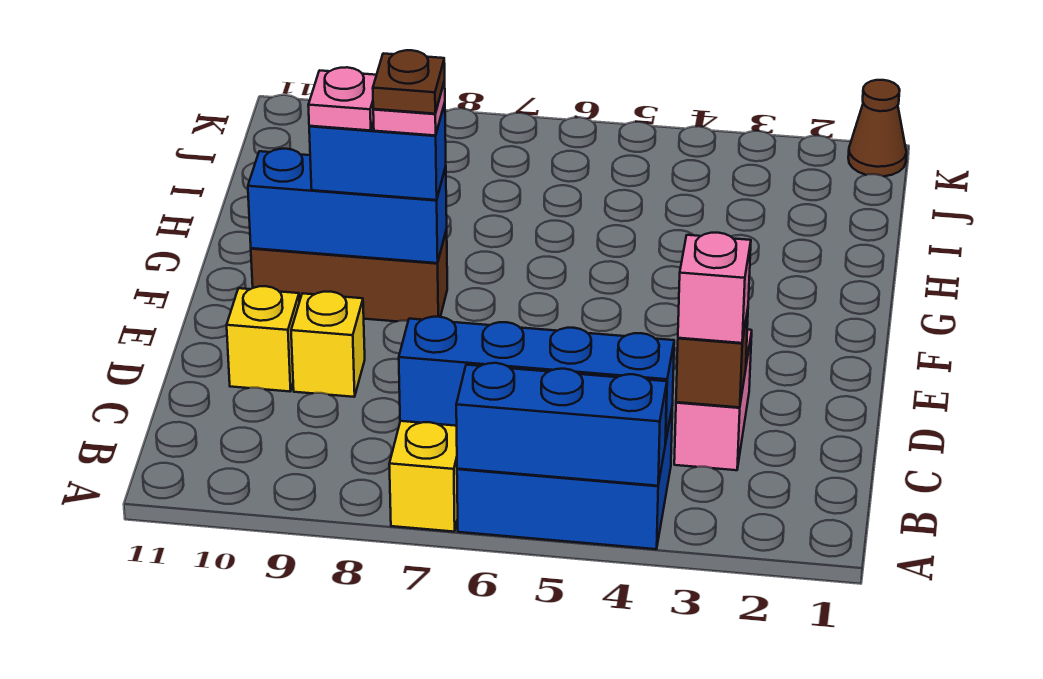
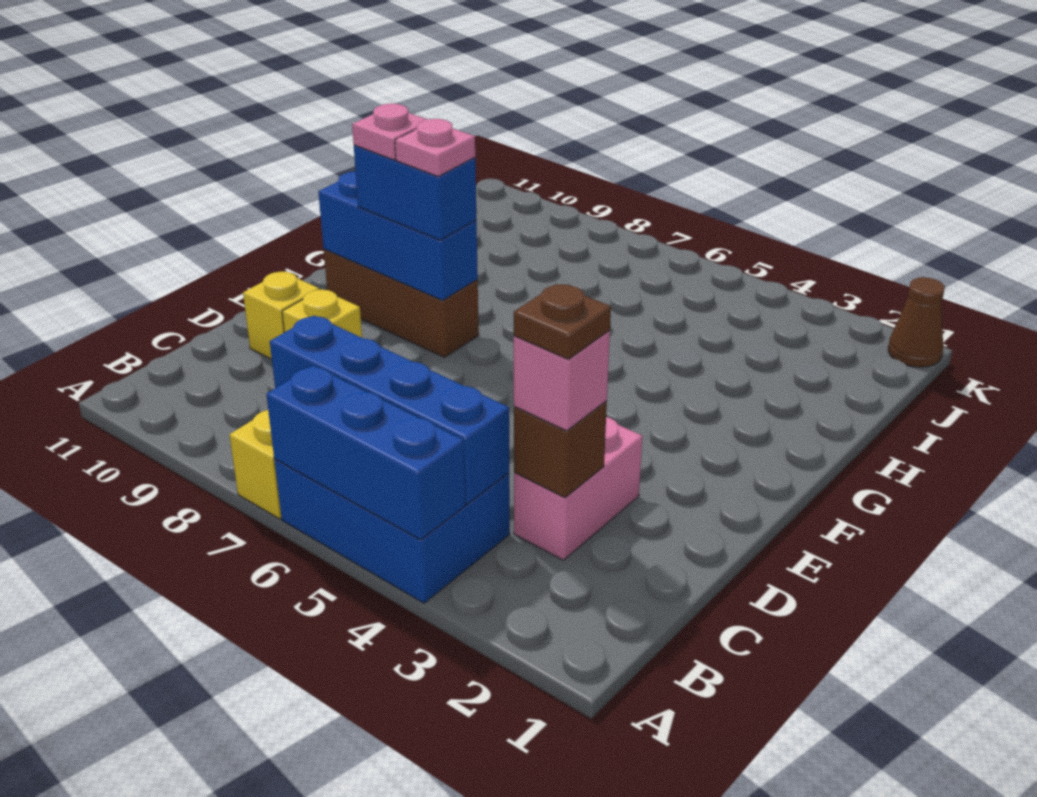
brown 1x1 plate [373,50,445,114] -> brown 1x1 plate moved to [514,284,611,359]

